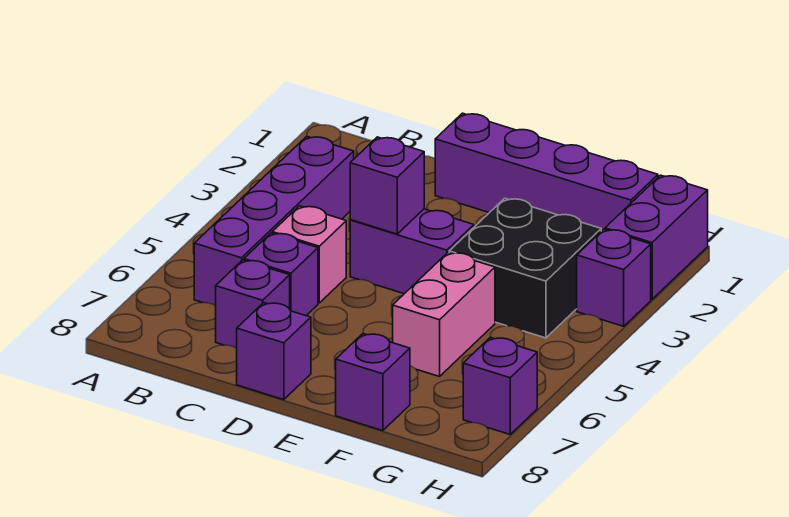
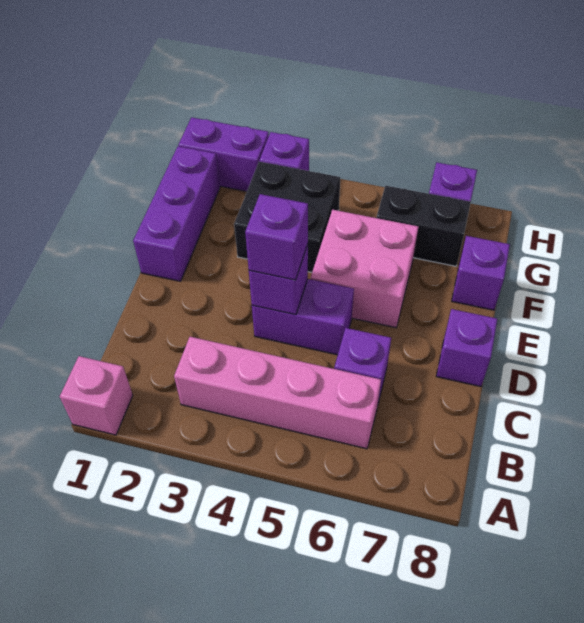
purple 1x4 brick [194,136,354,306] -> pink 1x4 brick [174,337,381,449]
pink 1x1 brick [272,206,346,303] -> pink 1x1 brick moved to [60,356,133,435]
purple 1x1 brick [216,260,290,348] -> purple 1x1 brick moved to [245,194,308,280]
purple 1x4 brick [435,113,658,231] -> purple 1x3 brick [133,146,220,281]
purple 1x2 brick [350,209,474,294] -> purple 1x2 brick turned to [252,279,354,355]
pink 1x2 brick [393,253,495,377] -> pink 2x2 brick [311,210,418,328]
none -> black 1x2 brick [376,186,471,266]

